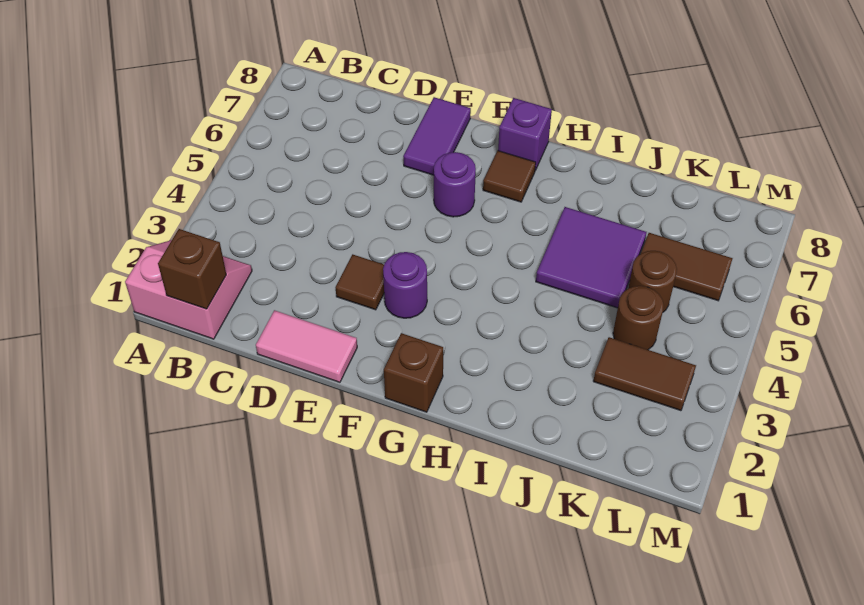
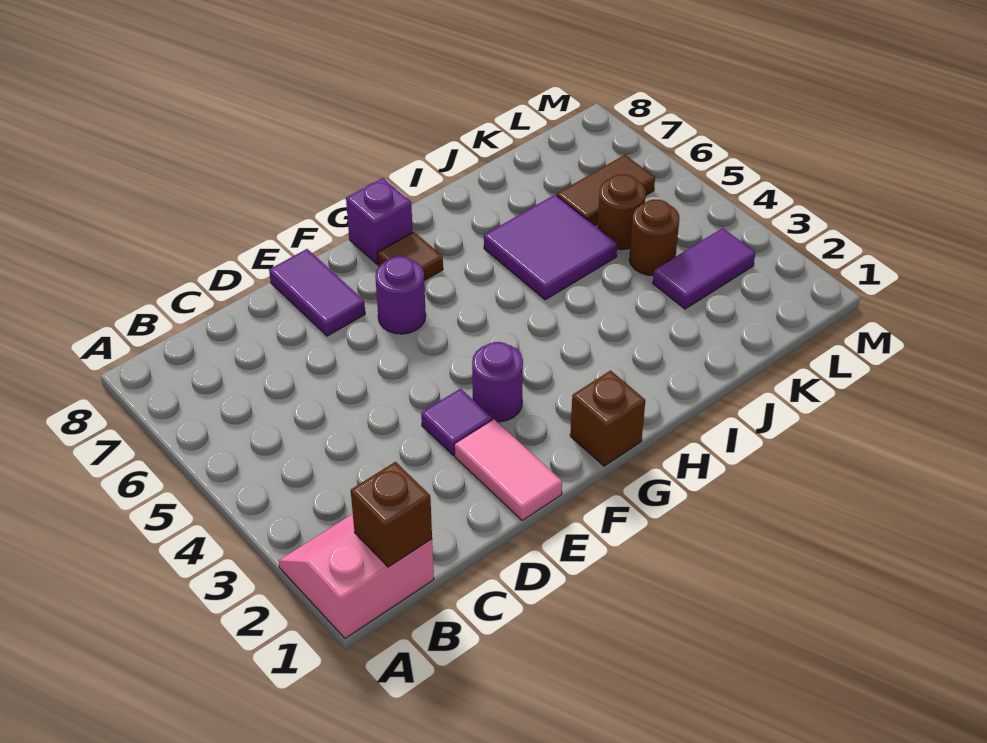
pink 1x2 tile [256,310,357,382] -> pink 1x2 tile turned to [454,419,562,520]
brown 1x1 tile [335,254,384,310] -> purple 1x1 tile [421,389,492,455]
brown 1x2 tile [593,337,696,411] -> purple 1x2 tile [653,228,755,309]

